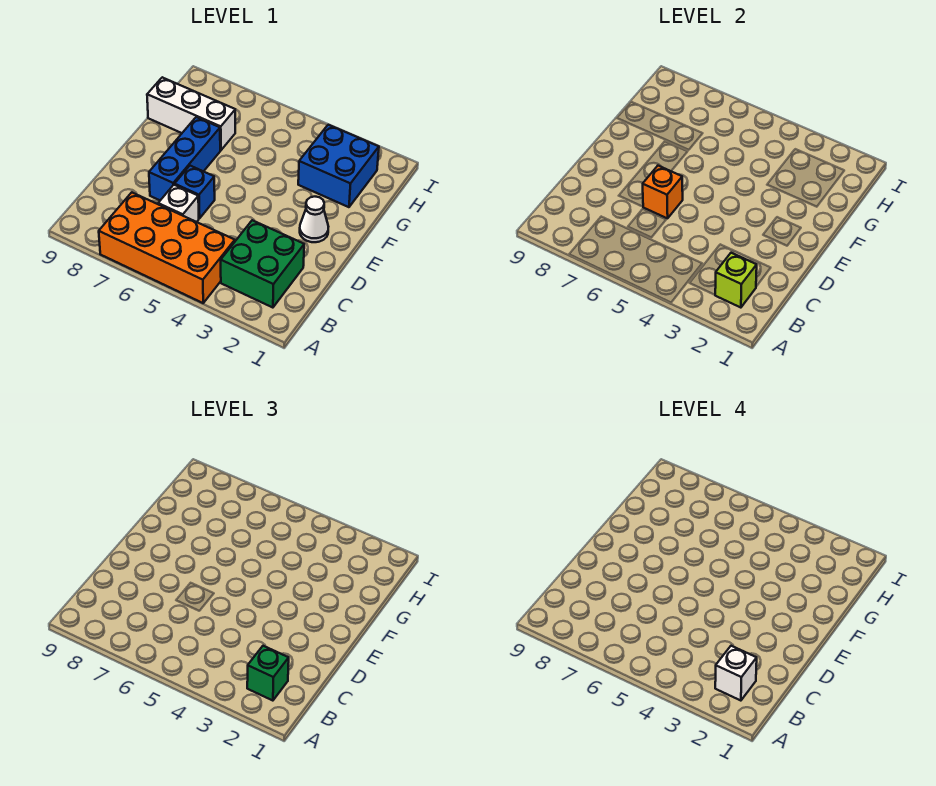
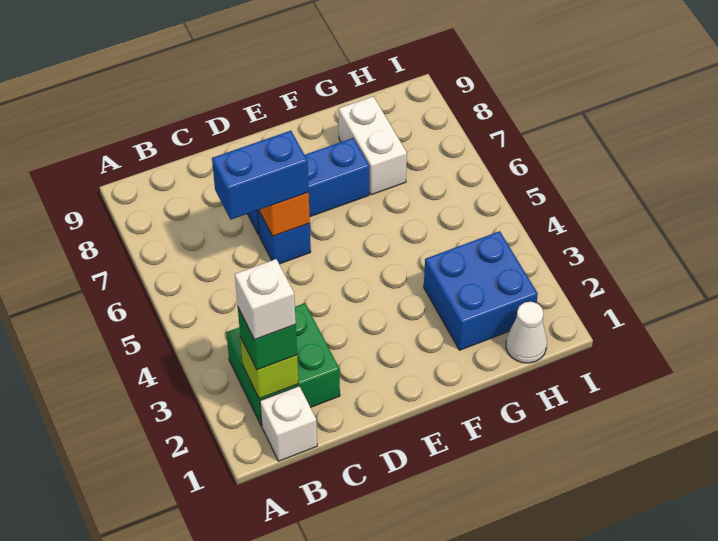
orange 2x4 brick [99,192,235,303] -> none
white 1x1 brick [158,185,199,222] -> white 1x1 brick moved to [260,386,317,461]
none -> blue 1x2 brick [212,131,309,220]
white 1x1 cone [300,197,328,242] -> white 1x1 cone moved to [506,302,547,363]
white 1x3 brick [147,77,235,150] -> white 1x2 brick [339,96,407,195]

